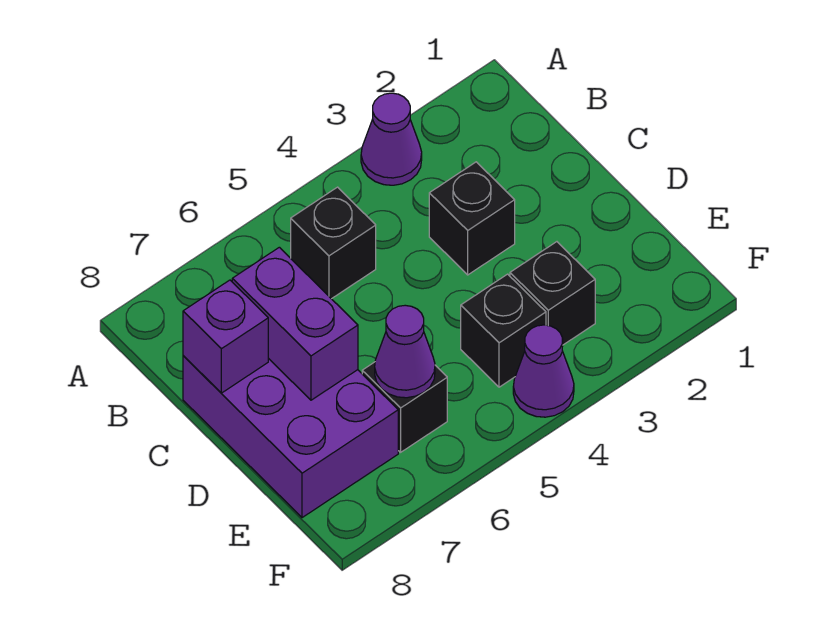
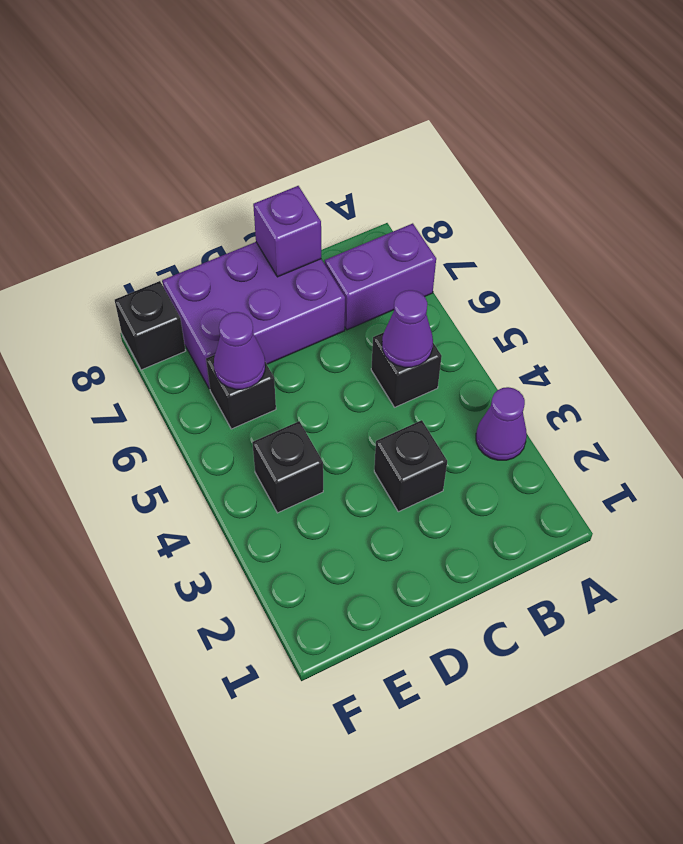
purple 1x2 brick [232,247,358,400] -> purple 1x2 brick moved to [325,223,436,330]
black 1x1 brick [510,242,595,345] -> black 1x1 brick moved to [115,281,186,370]
purple 1x1 cone [513,325,574,417] -> purple 1x1 cone moved to [382,290,433,367]

